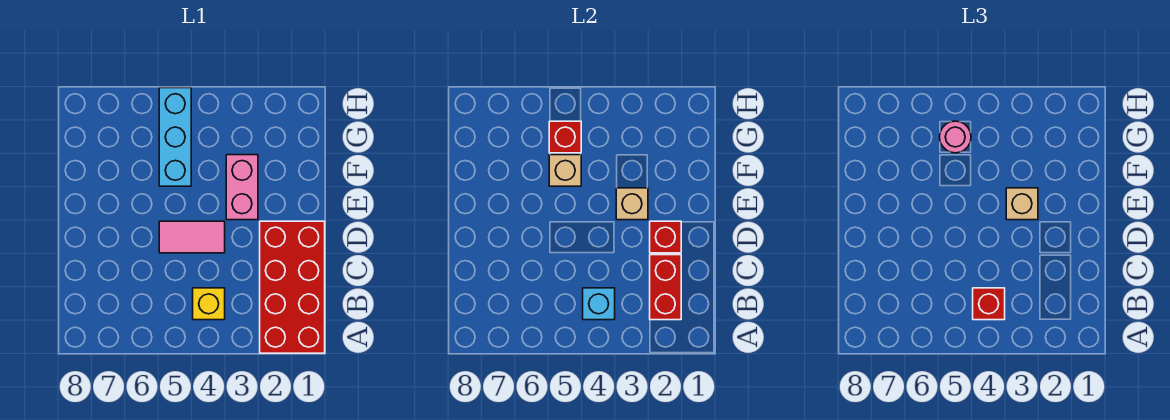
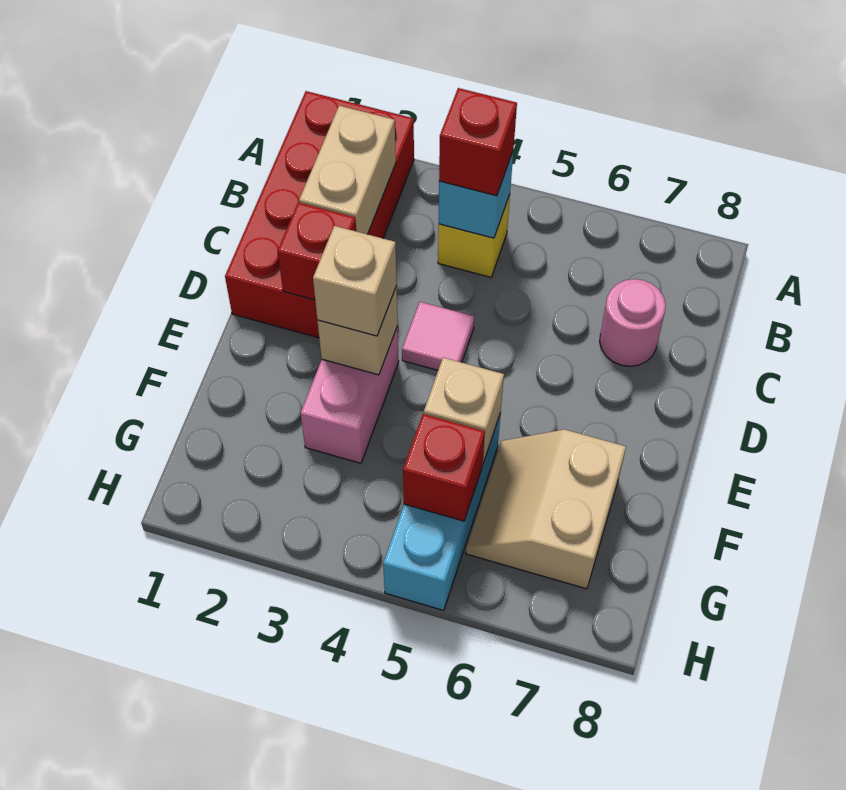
red 1x2 brick [650,255,681,320] -> tan 1x2 brick [299,106,396,234]
pink 1x2 tile [159,221,225,253] -> pink 1x1 tile [402,302,474,370]
none -> tan 2x2 slope [466,429,626,589]
pink 1x1 round brick [940,121,971,153] -> pink 1x1 round brick moved to [600,279,666,366]

